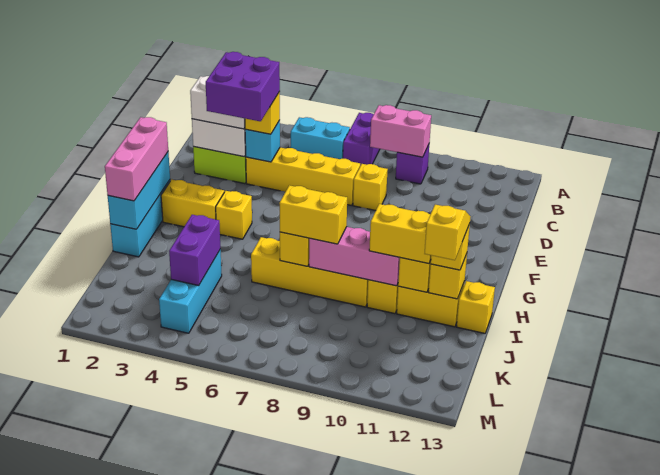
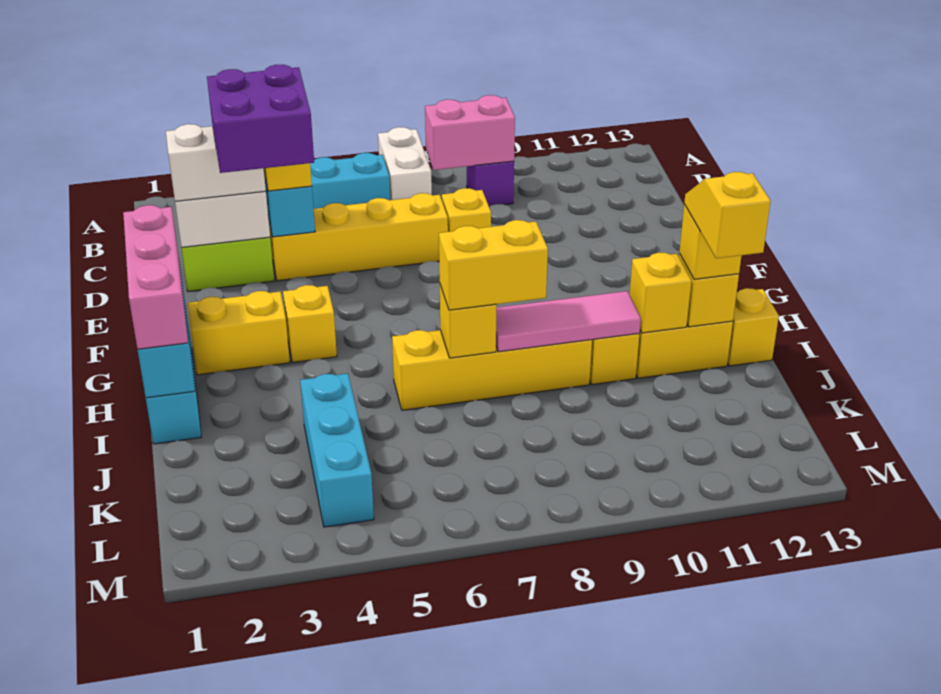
purple 1x2 brick [343,113,380,166] -> white 1x2 brick [378,127,432,200]
pink 1x3 brick [309,227,400,286] -> pink 1x3 tile [496,291,641,352]
yellow 1x2 brick [369,204,431,264] -> none
purple 1x2 brick [169,215,220,286] -> none

